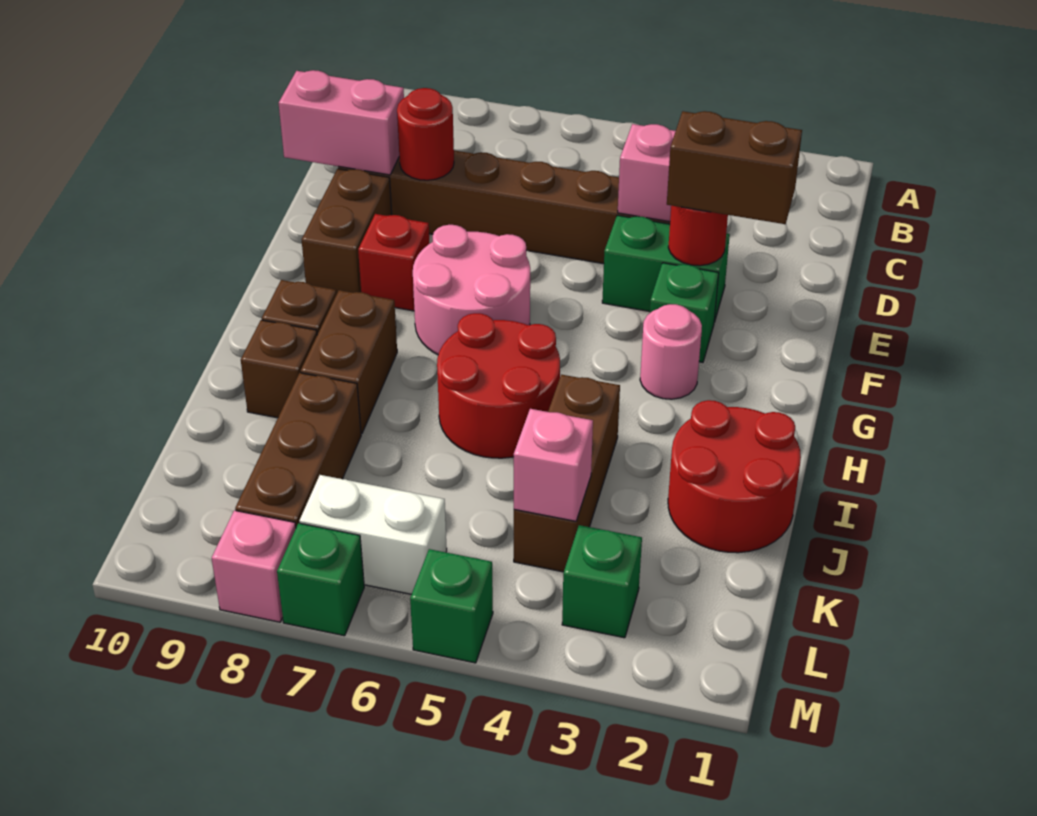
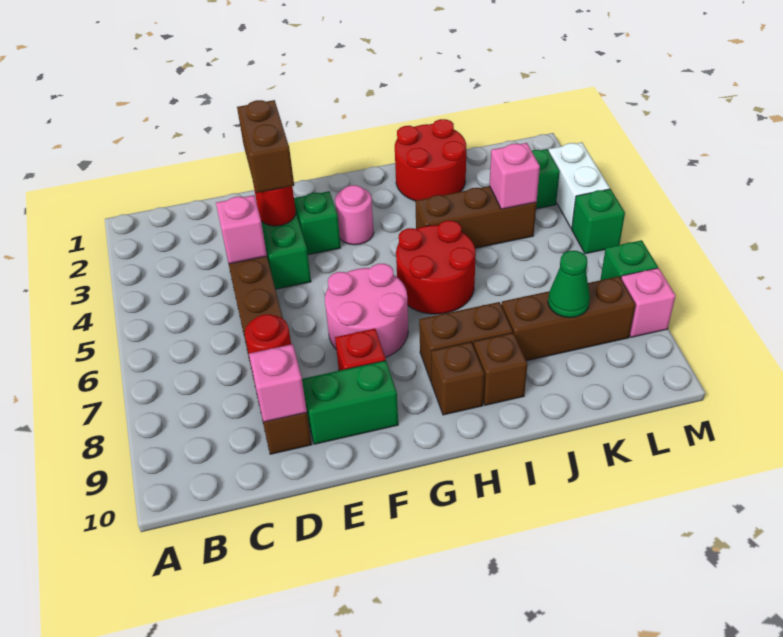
pink 1x2 brick [279,70,404,175] -> pink 1x1 brick [249,344,307,422]
brown 1x2 brick [302,169,392,295] -> green 1x2 brick [302,361,398,444]
none -> green 1x1 cone [548,251,590,318]
white 1x2 brick [299,475,447,594] -> white 1x2 brick moved to [549,142,610,229]

